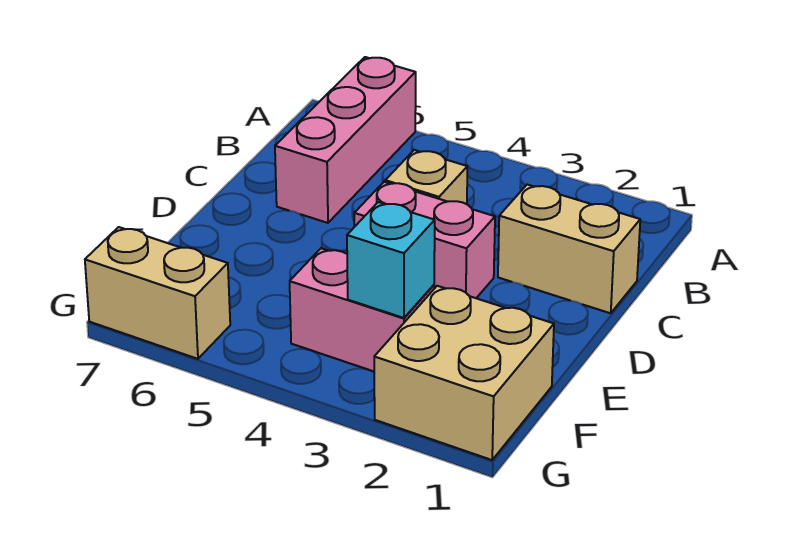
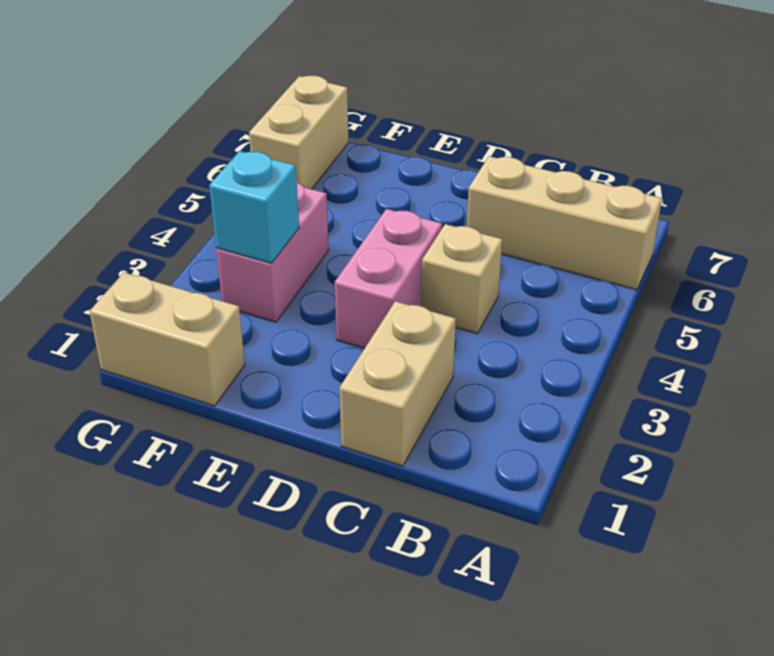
pink 1x3 brick [275,57,416,223] -> tan 1x3 brick [467,156,662,290]
tan 2x2 brick [374,286,554,460] -> tan 1x2 brick [89,272,245,406]

